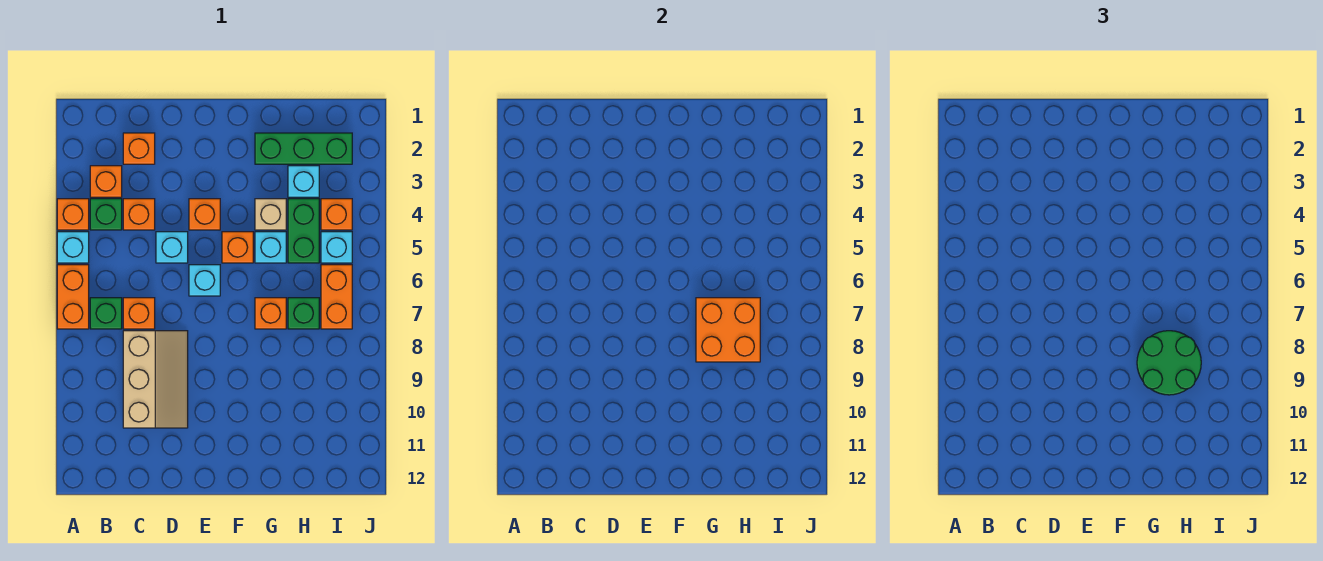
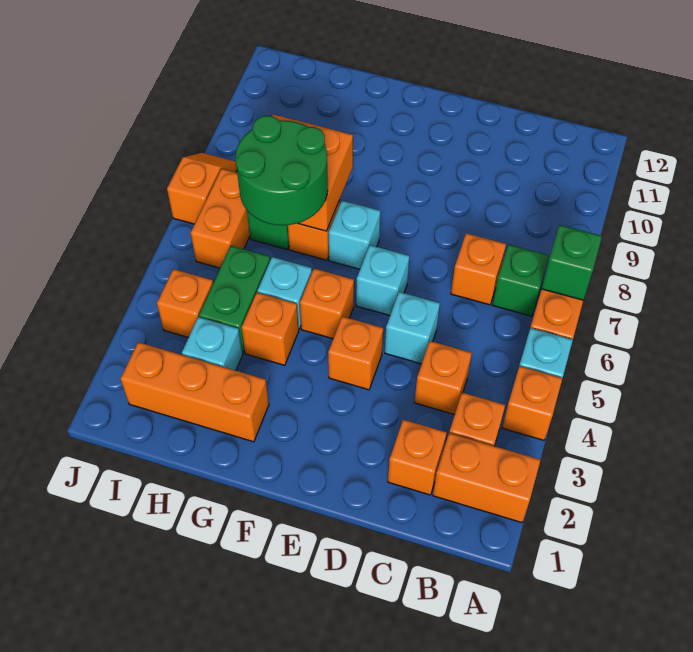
none -> orange 1x2 brick [433,433,541,523]
green 1x1 brick [90,199,122,230] -> green 1x1 brick moved to [542,225,602,300]
tan 2x3 slope [123,331,188,428] -> none
green 1x3 brick [255,133,352,164] -> orange 1x3 brick [120,342,269,442]
tan 1x1 brick [255,199,286,230] -> orange 1x1 brick [241,292,299,365]
green 2x2 round brick [1137,331,1201,395] -> green 2x2 round brick moved to [236,116,328,225]
cyan 1x1 brick [321,232,352,263] -> cyan 1x1 brick moved to [329,201,381,269]
none -> orange 1x2 slope [167,153,237,224]

